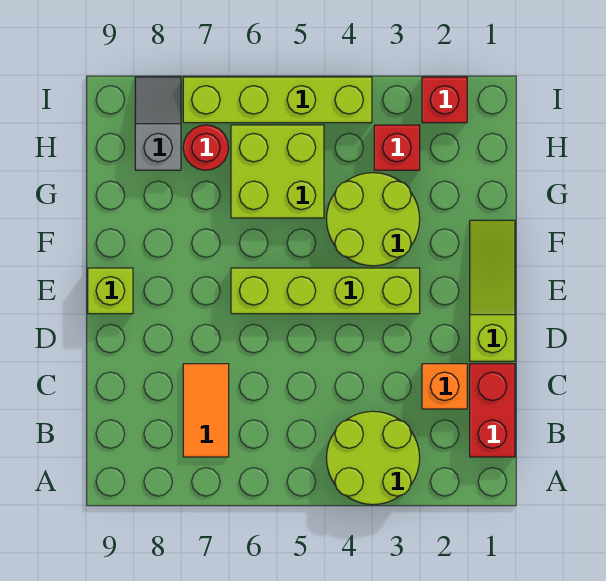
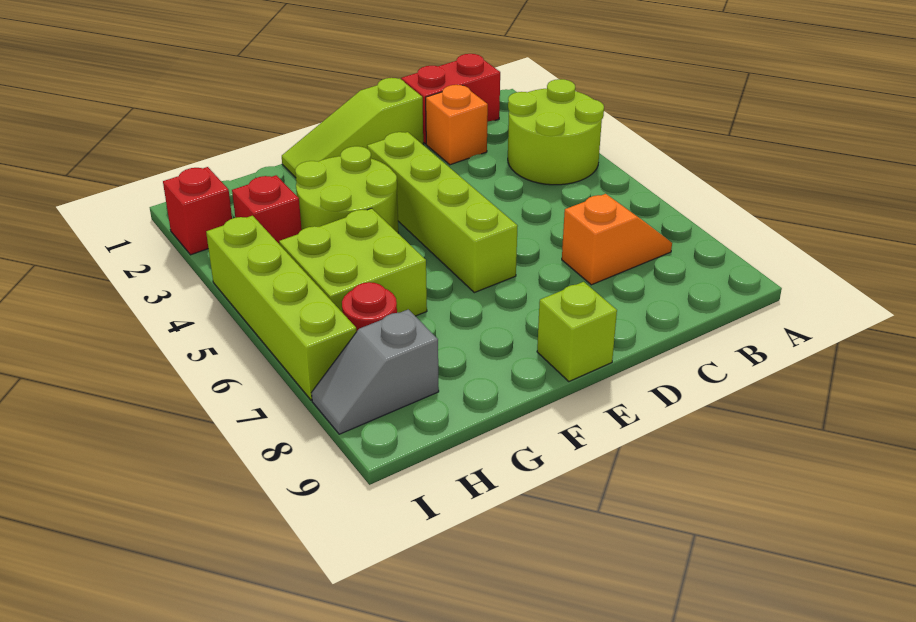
orange 1x2 tile [183,364,229,457] -> orange 1x2 slope [562,194,672,285]

